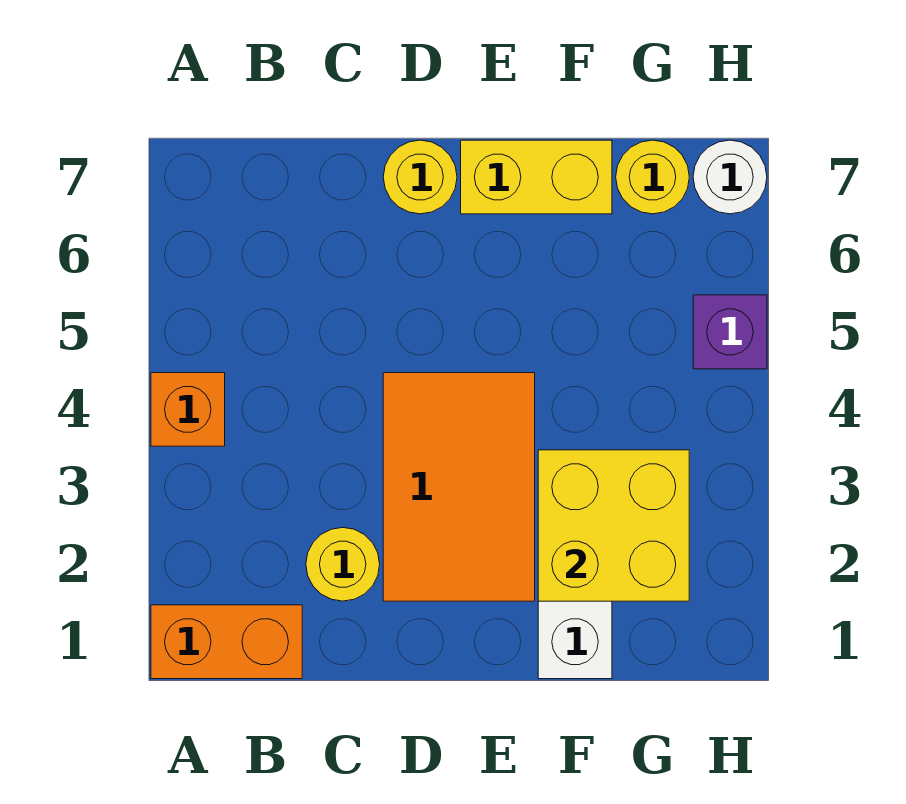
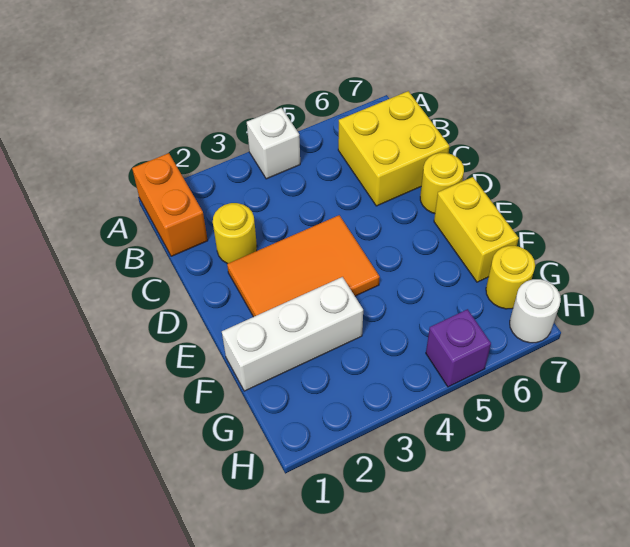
orange 1x1 brick [151,373,225,446] -> white 1x1 brick [247,108,300,179]
yellow 2x2 brick [538,450,689,601] -> yellow 2x2 brick moved to [338,91,450,206]

